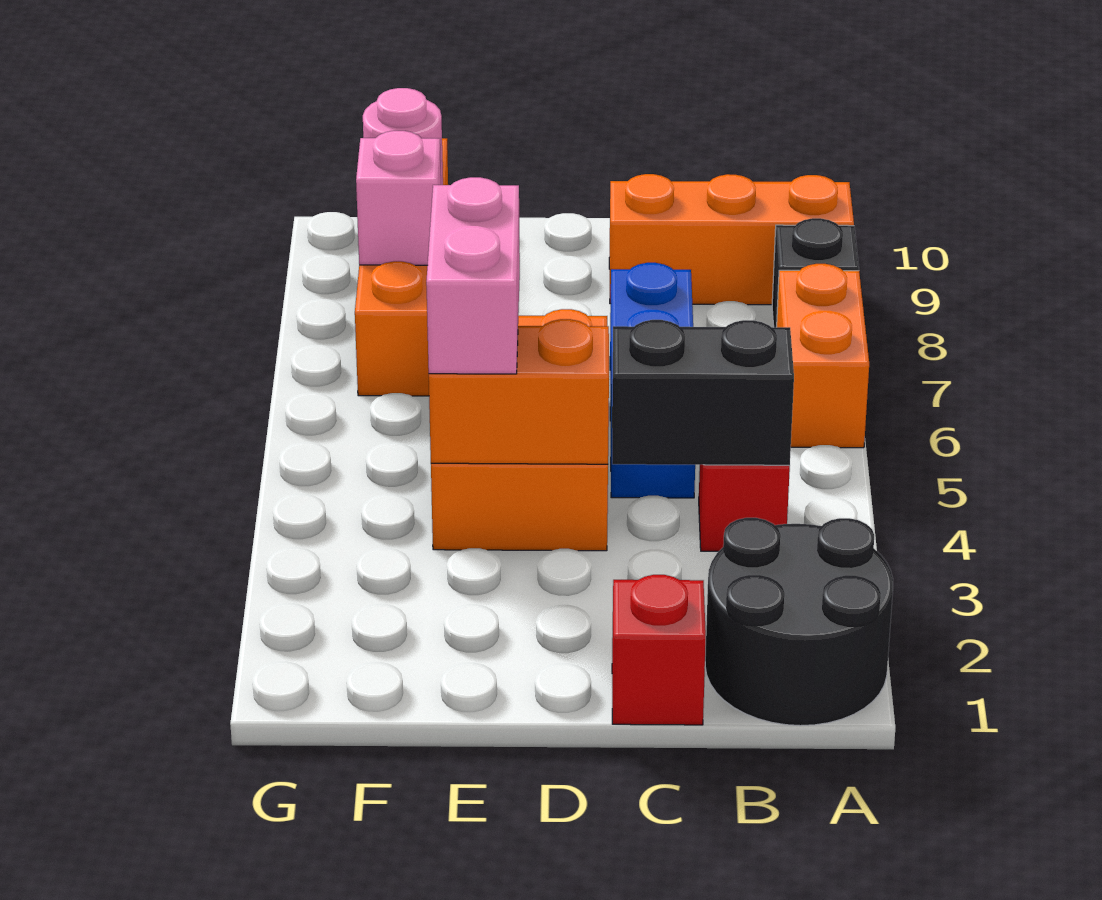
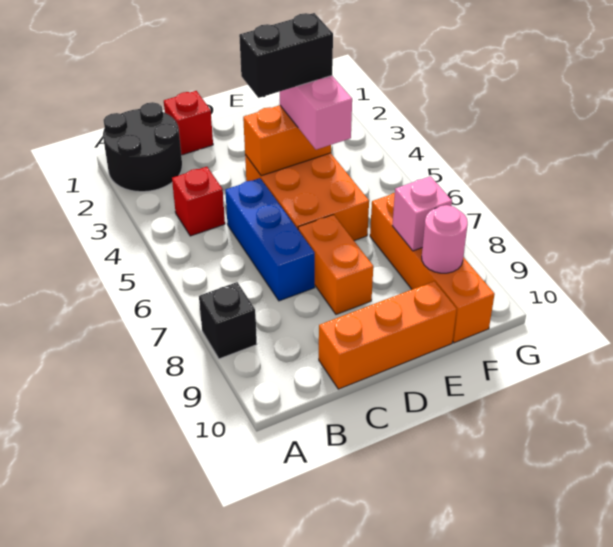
orange 1x2 brick [777,264,869,448] -> orange 1x2 brick moved to [298,215,373,314]
orange 1x3 brick [609,174,854,305] -> orange 1x3 brick moved to [319,281,457,389]
black 1x2 brick [612,320,794,465] -> black 1x2 brick moved to [239,13,333,98]

